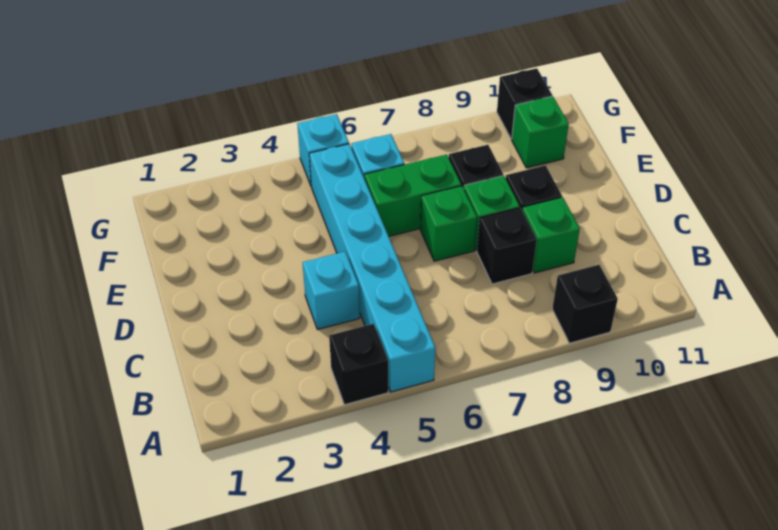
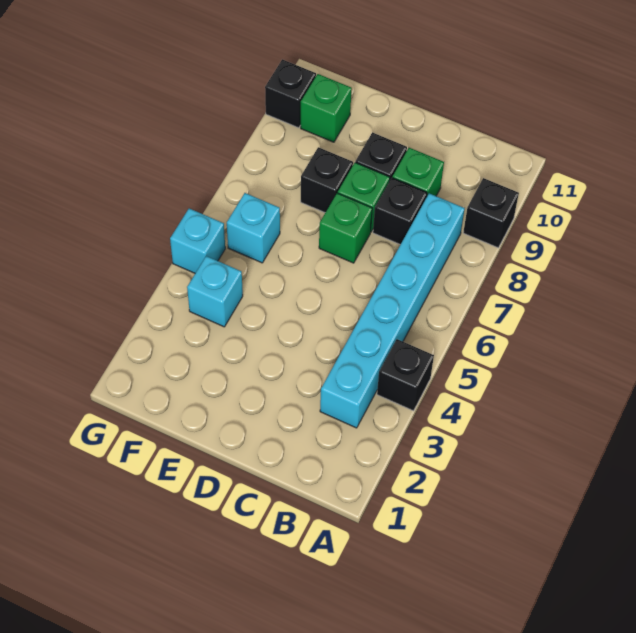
cyan 1x6 brick [309,144,435,392] -> cyan 1x6 brick turned to [320,193,465,428]
cyan 1x1 brick [303,252,360,330] -> cyan 1x1 brick moved to [187,256,243,327]
green 1x2 brick [365,155,461,236] -> none

